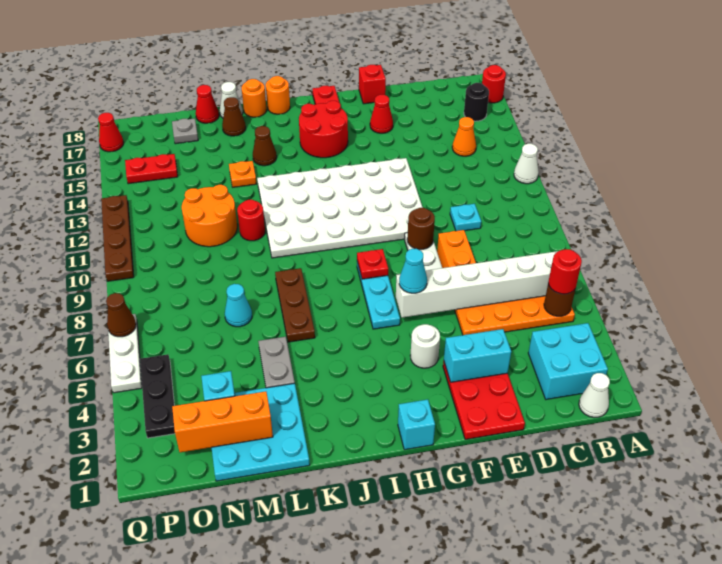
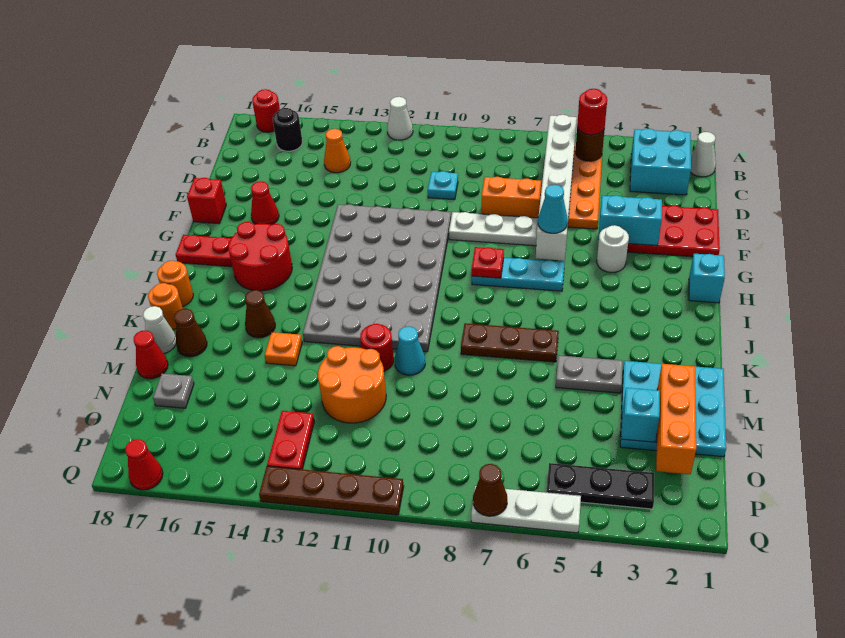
cyan 1x2 brick [444,329,511,382] -> cyan 1x2 brick turned to [598,195,662,246]
brown 1x1 round brick [407,208,435,250] -> none
white 4x6 plate [257,158,423,258] -> grey 4x6 plate [303,204,451,352]
cyan 1x1 cone [225,284,252,327] -> cyan 1x1 cone moved to [395,326,425,375]
red 1x2 plate [125,154,178,184] -> red 1x2 plate moved to [267,411,314,469]

